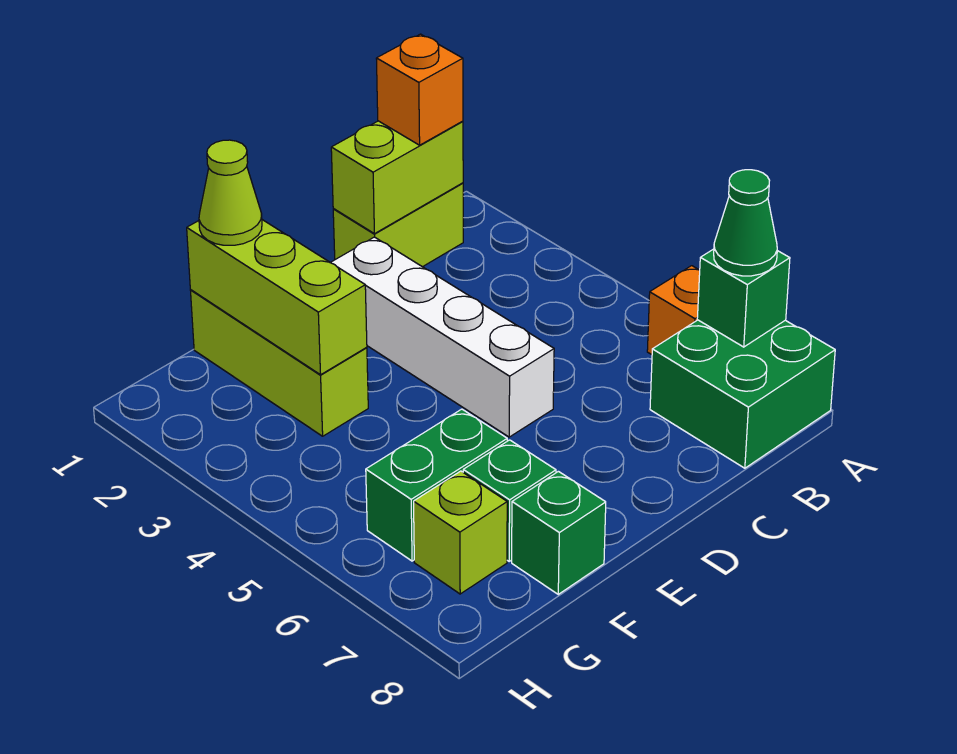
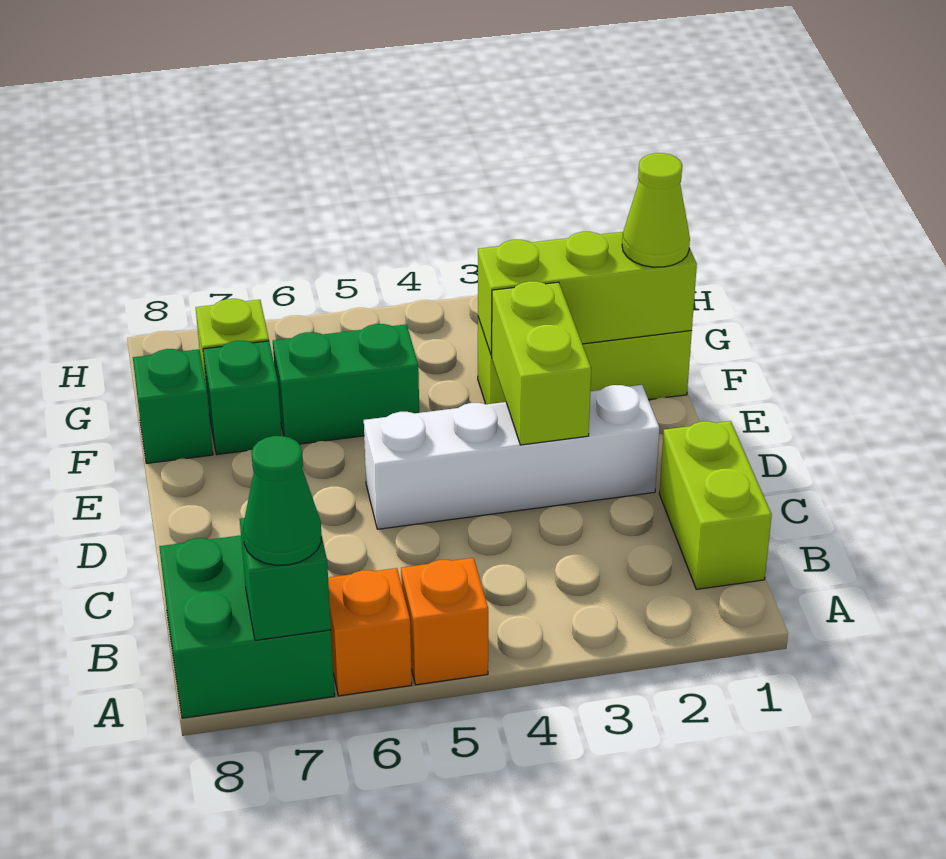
lime 1x2 brick [331,121,463,234] -> lime 1x2 brick moved to [492,281,591,445]
orange 1x1 brick [376,34,463,145] -> orange 1x1 brick moved to [401,558,488,685]
green 1x2 brick [366,409,507,561] -> green 1x2 brick turned to [273,324,419,444]

